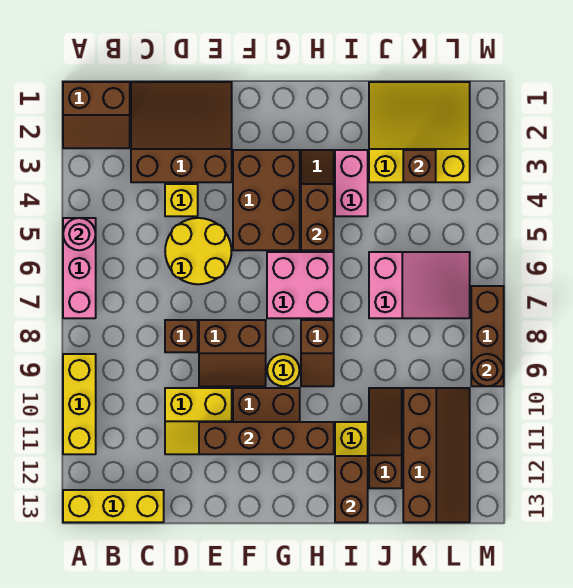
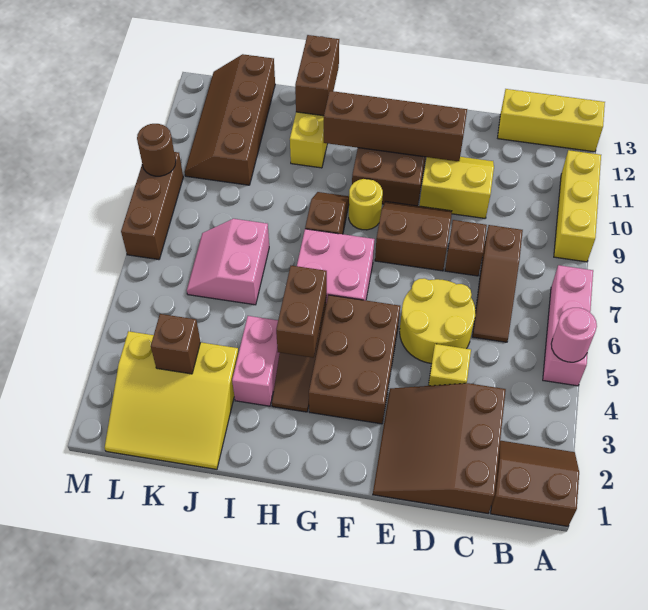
brown 3x3 slope [131,82,232,182] -> brown 3x3 slope turned to [373,383,506,513]
pink 2x3 slope [369,252,470,318] -> pink 2x2 slope [187,219,269,305]
brown 1x3 slope [369,388,402,488] -> brown 1x3 slope moved to [473,225,523,342]

